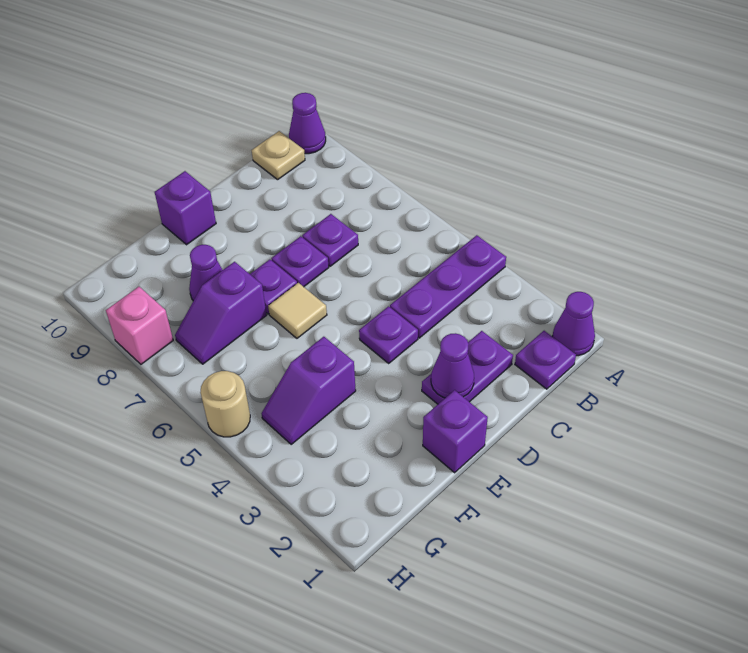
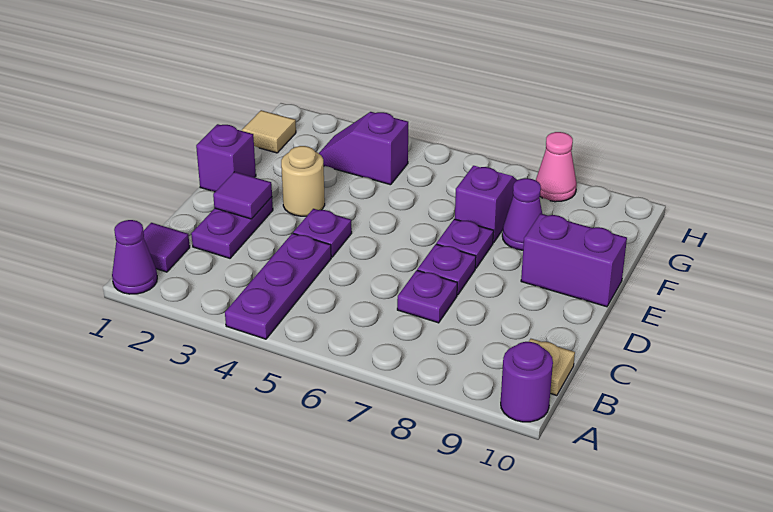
purple 1x1 cone [289,93,326,154] -> purple 1x1 round brick [501,342,553,422]
purple 1x1 plate [515,331,576,389] -> purple 1x1 tile [143,223,190,272]
purple 1x1 cone [431,333,474,398] -> purple 1x1 tile [213,172,272,219]
tan 1x1 tile [268,283,327,338] -> tan 1x1 tile moved to [242,110,296,153]
purple 1x1 brick [155,171,216,245] -> purple 1x2 brick [521,214,627,307]
purple 1x2 slope [262,337,356,444] -> purple 1x2 slope turned to [319,112,408,185]
tan 1x1 round brick [200,371,250,437] -> tan 1x1 round brick moved to [281,146,325,216]
pink 1x1 brick [106,287,173,364] -> pink 1x1 cone [536,132,577,202]

